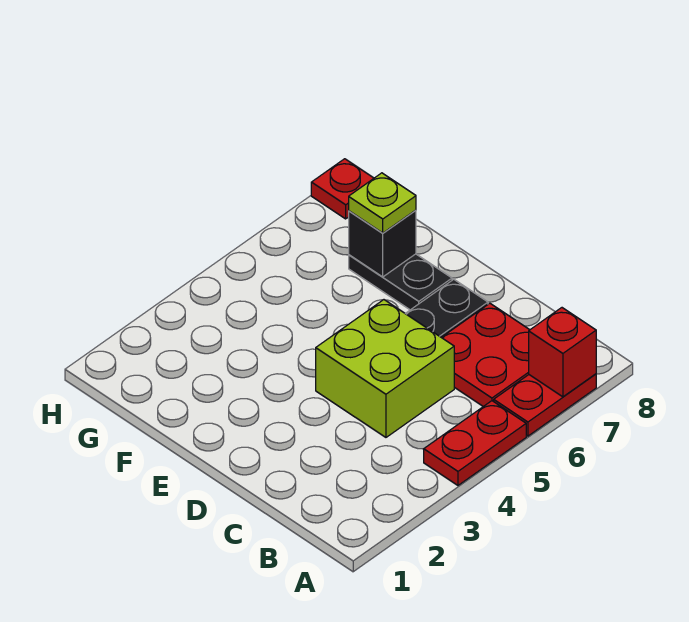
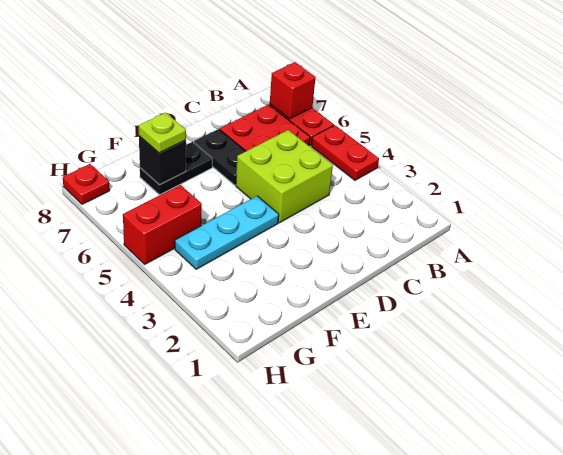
none -> cyan 1x3 plate [175,196,279,269]
none -> red 1x2 brick [123,185,202,264]

